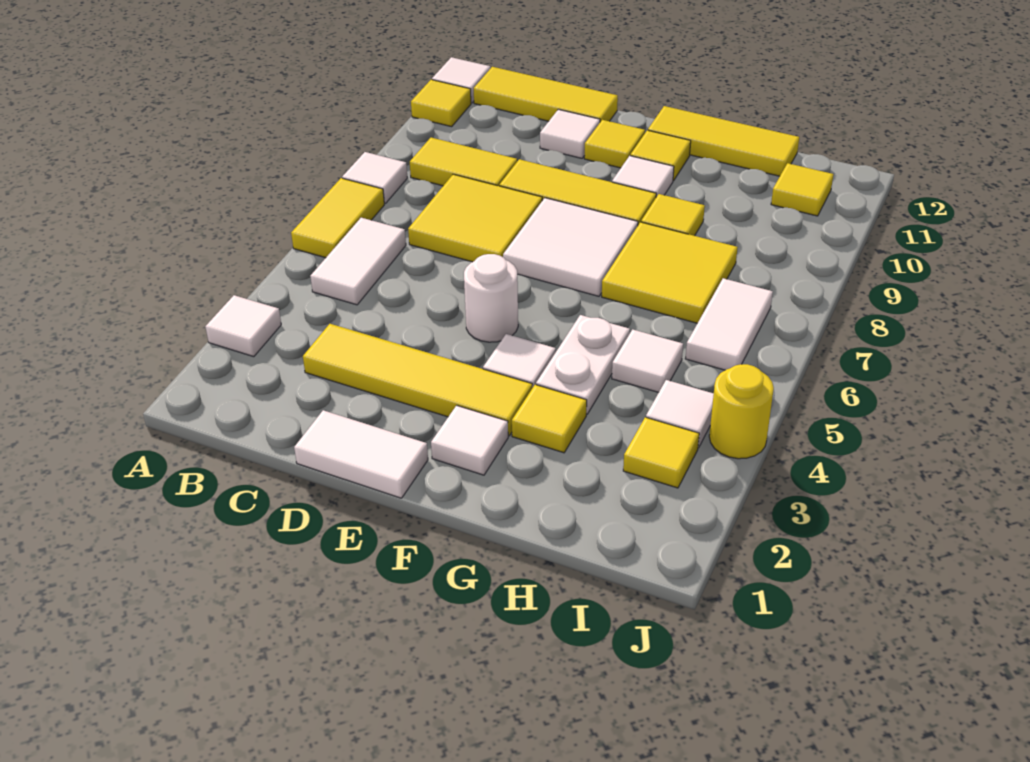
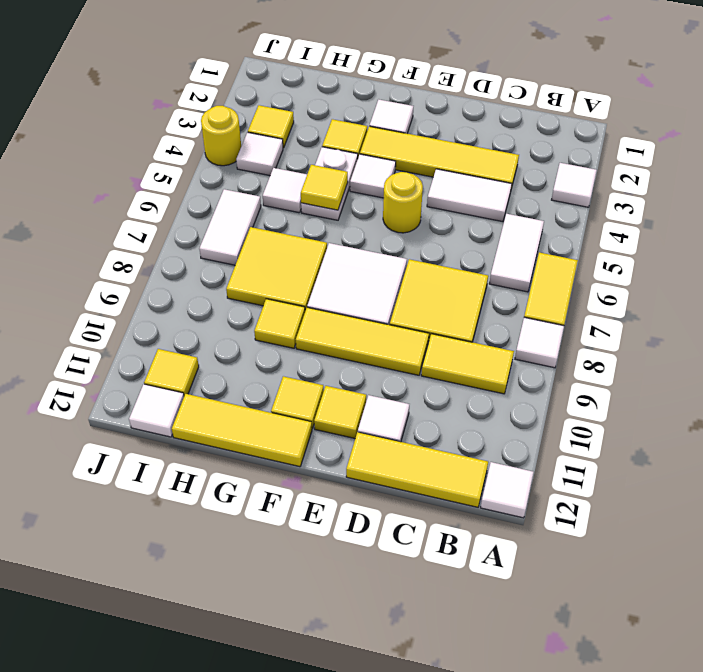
yellow 1x1 tile [411,80,471,127] -> yellow 1x1 tile moved to [301,165,348,210]
white 1x2 tile [294,410,428,498] -> white 1x2 tile moved to [427,169,512,222]
white 1x1 round brick [464,254,518,342] -> yellow 1x1 round brick [383,172,423,233]
white 1x1 tile [612,156,674,197] -> white 1x1 tile moved to [129,384,184,437]

